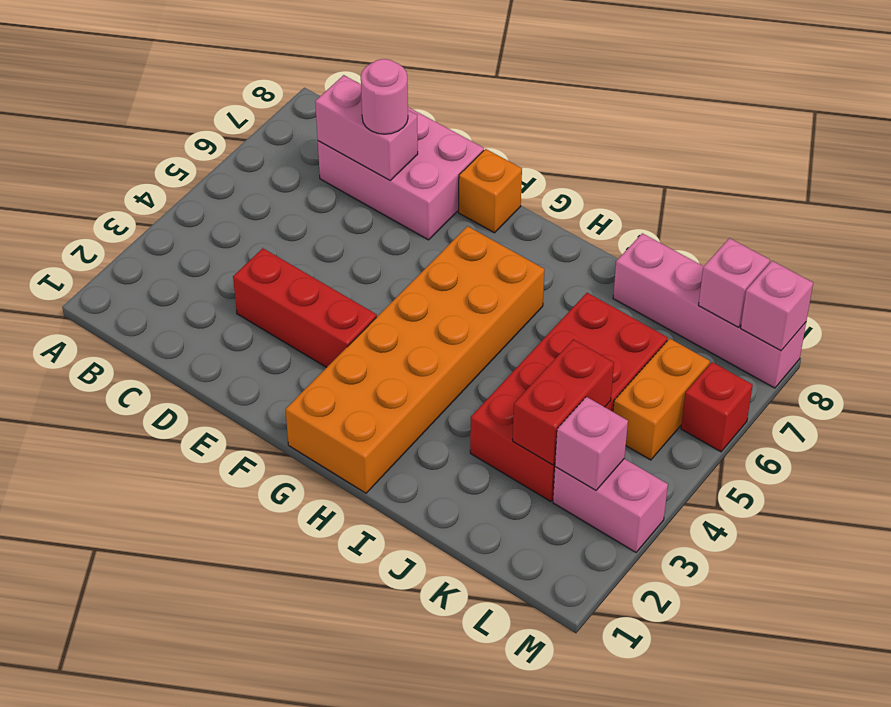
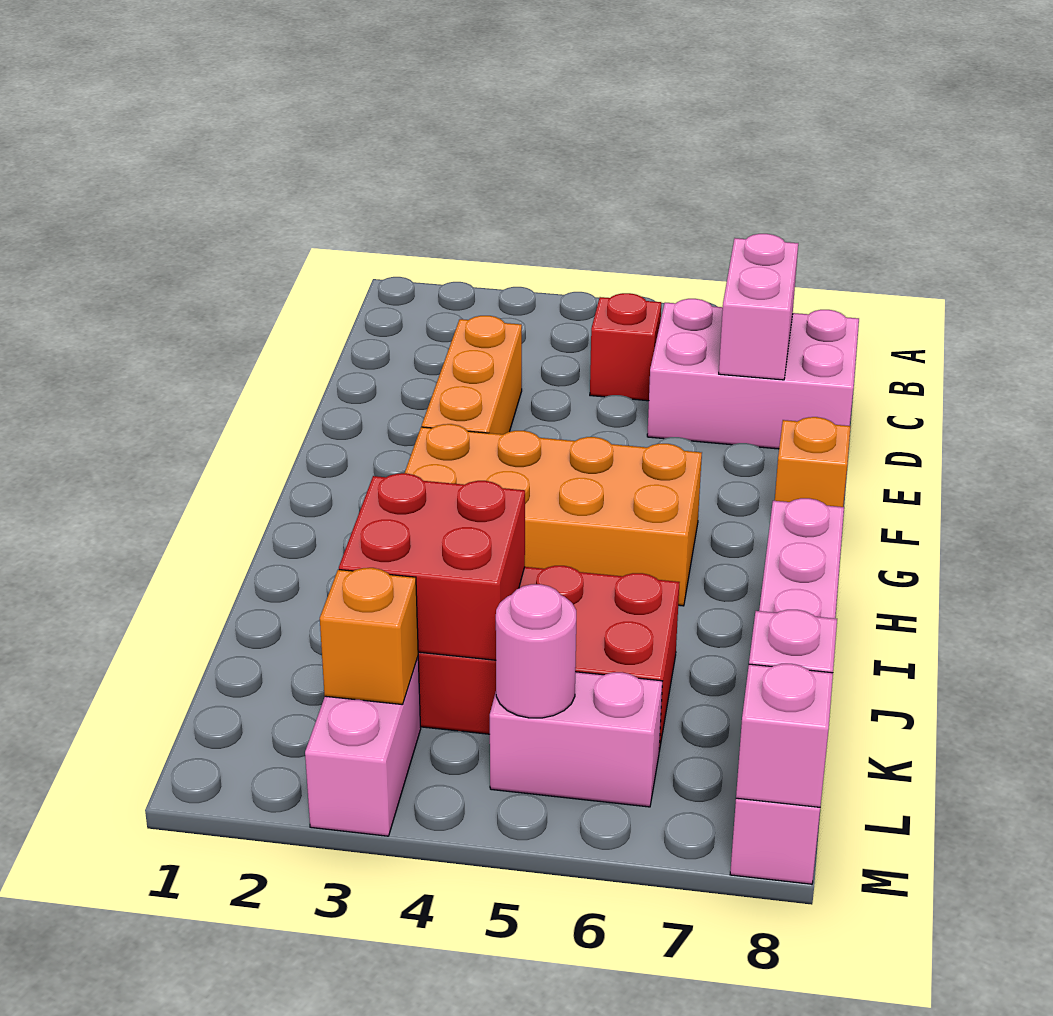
pink 2x3 brick [318,107,484,240] -> pink 2x3 brick turned to [647,299,859,449]
red 1x3 brick [233,248,377,367] -> orange 1x3 brick [422,316,522,434]
pink 1x1 round brick [361,59,408,134] -> pink 1x1 round brick moved to [496,584,576,718]
orange 2x6 brick [286,226,545,493] -> orange 2x4 brick [405,424,702,606]
pink 1x4 brick [613,233,806,388] -> pink 1x6 brick [730,498,844,884]
red 1x2 brick [513,339,614,465] -> red 2x2 brick [339,473,525,660]
pink 1x1 brick [555,397,628,490] -> orange 1x1 brick [320,568,418,705]
orange 1x2 brick [613,339,710,460] -> pink 1x2 brick [490,672,662,807]
red 1x1 brick [681,362,753,452] -> red 1x1 brick moved to [590,293,661,401]

